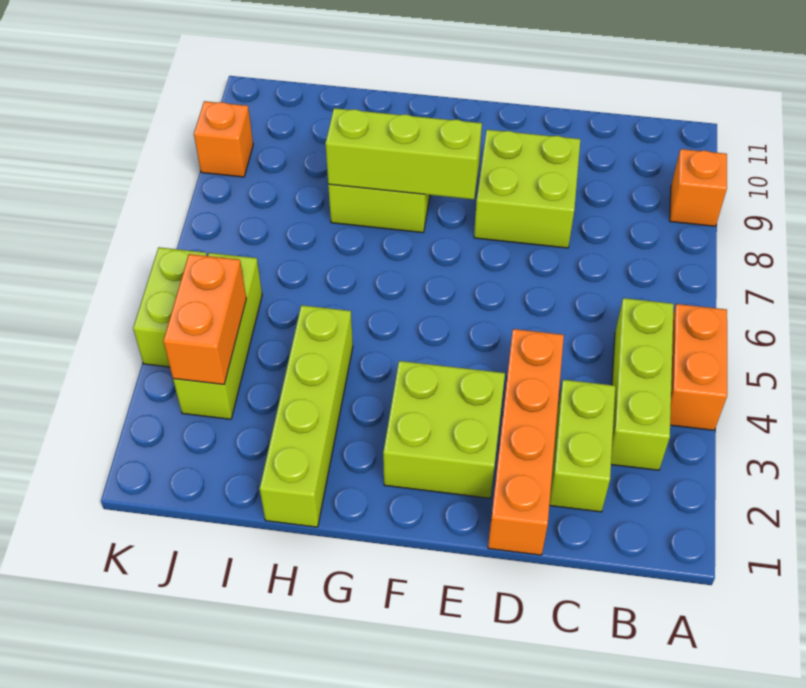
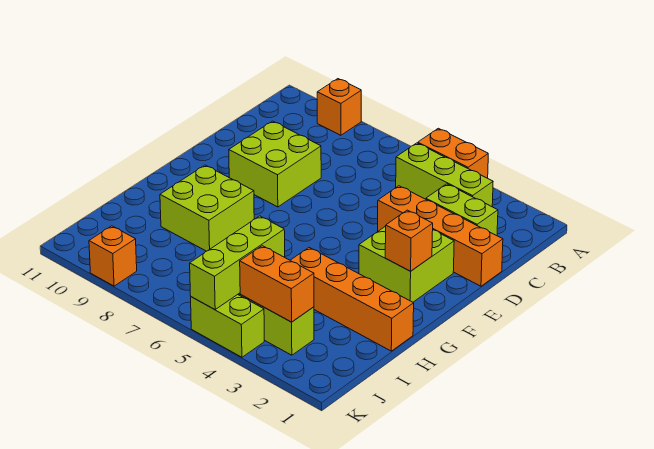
none -> orange 1x1 brick [385,210,433,271]
lime 1x3 brick [326,108,482,199] -> lime 1x3 brick moved to [190,216,285,310]
lime 1x4 brick [260,305,353,527] -> orange 1x4 brick [290,248,414,351]

